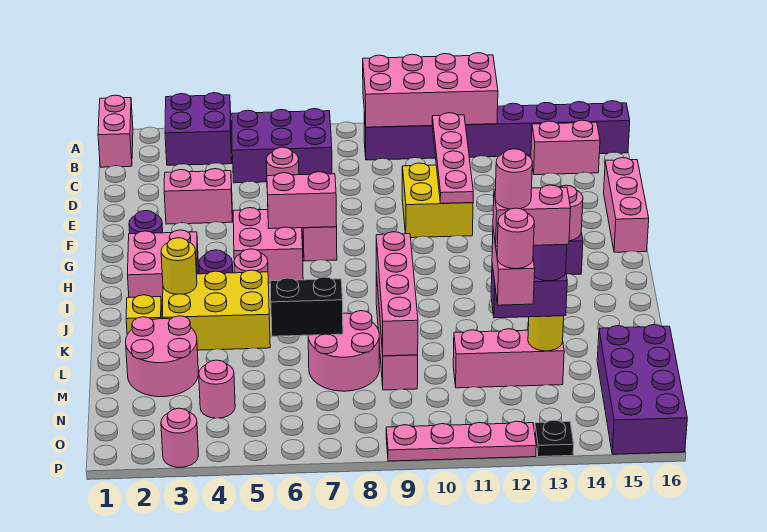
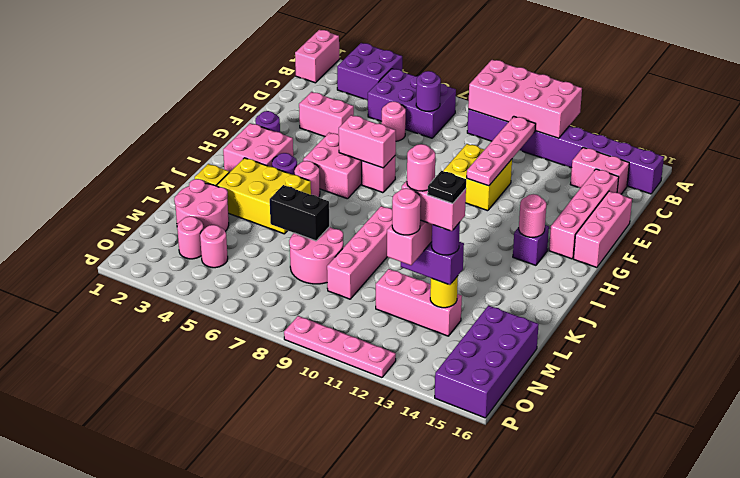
none -> purple 1x1 round brick [416,71,441,111]
yellow 1x1 round brick [161,238,197,294] -> none
pink 1x4 brick [376,232,418,356] -> pink 1x4 brick moved to [549,169,619,259]
pink 1x1 round brick [161,408,198,467] -> pink 1x1 round brick moved to [177,216,203,259]
black 1x1 plate [535,420,574,457] -> black 1x1 plate moved to [428,171,466,204]

